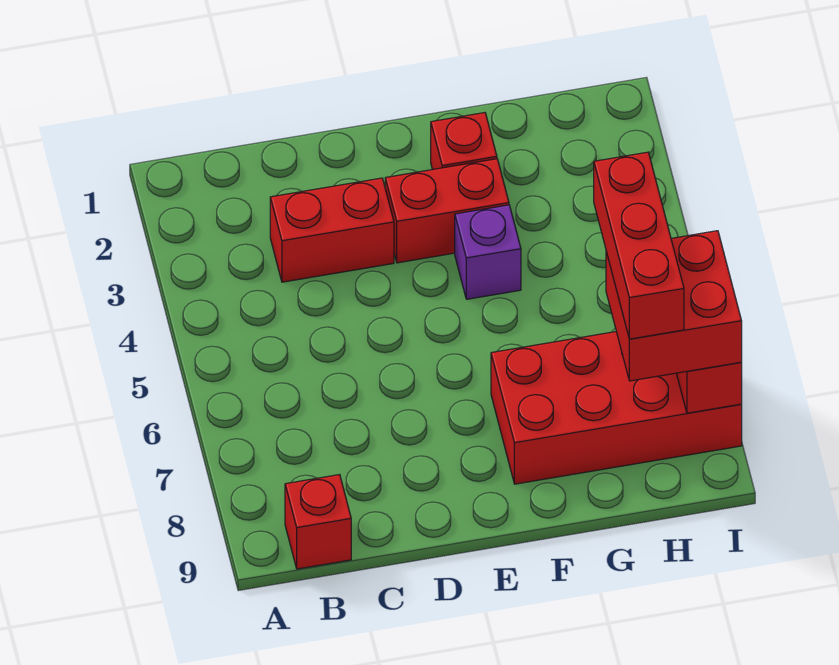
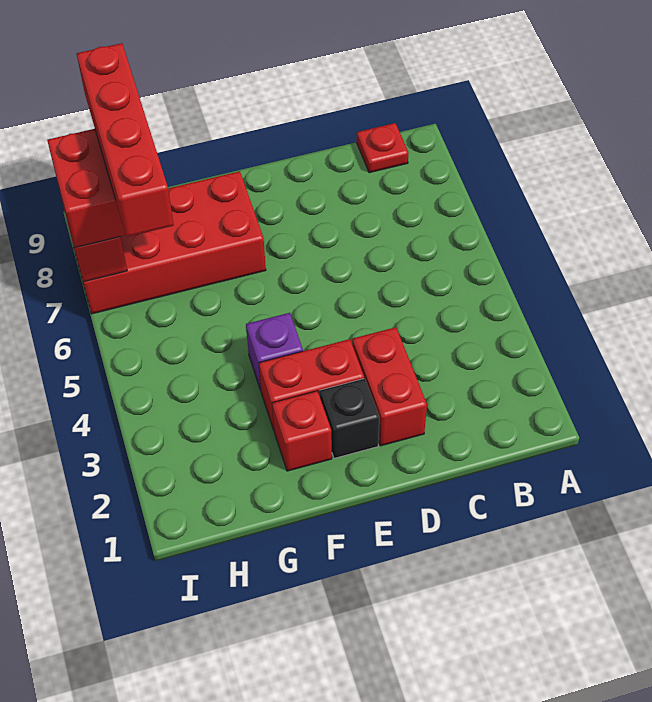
red 1x1 brick [285,475,351,569] -> red 1x1 plate [357,123,408,173]
red 1x2 brick [270,178,394,282] -> red 1x2 brick turned to [352,327,427,446]
none -> black 1x1 brick [320,378,379,458]
red 1x3 brick [594,152,684,339] -> red 1x4 brick [77,43,174,237]

